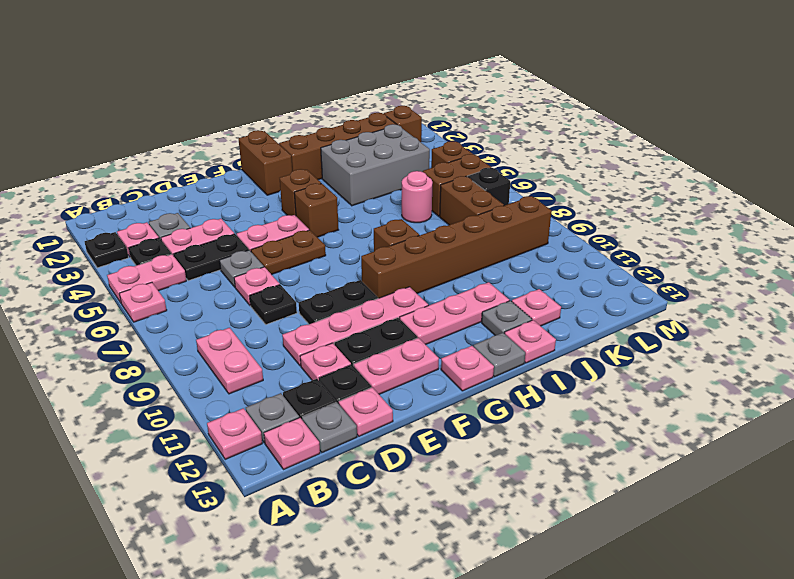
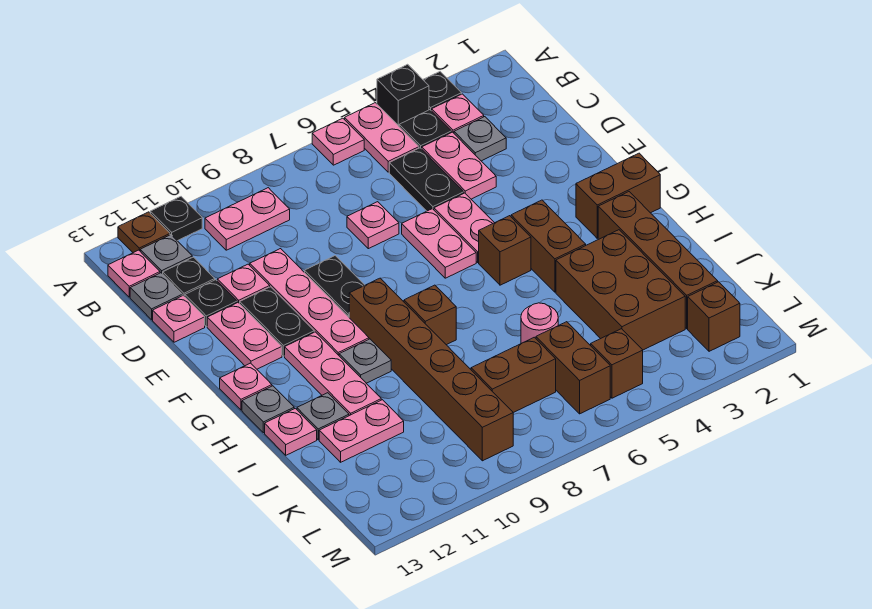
pink 1x1 plate [207,408,262,459] -> brown 1x1 plate [118,212,170,253]
grey 1x1 plate [220,250,264,287] -> grey 1x1 plate moved to [339,339,391,383]
black 1x1 plate [249,285,297,325] -> black 1x1 plate moved to [150,197,202,241]
brown 1x2 plate [251,230,326,275] -> pink 1x2 plate [402,209,476,278]
brown 1x1 brick [280,169,321,216] -> brown 1x2 brick [511,200,586,292]
grey 2x3 brick [321,124,430,206] -> brown 2x3 brick [556,230,685,350]
pink 1x1 plate [512,289,561,326] -> pink 1x2 plate [319,400,404,462]
black 1x1 brick [467,168,510,206] -> black 1x1 brick moved to [377,64,429,126]

